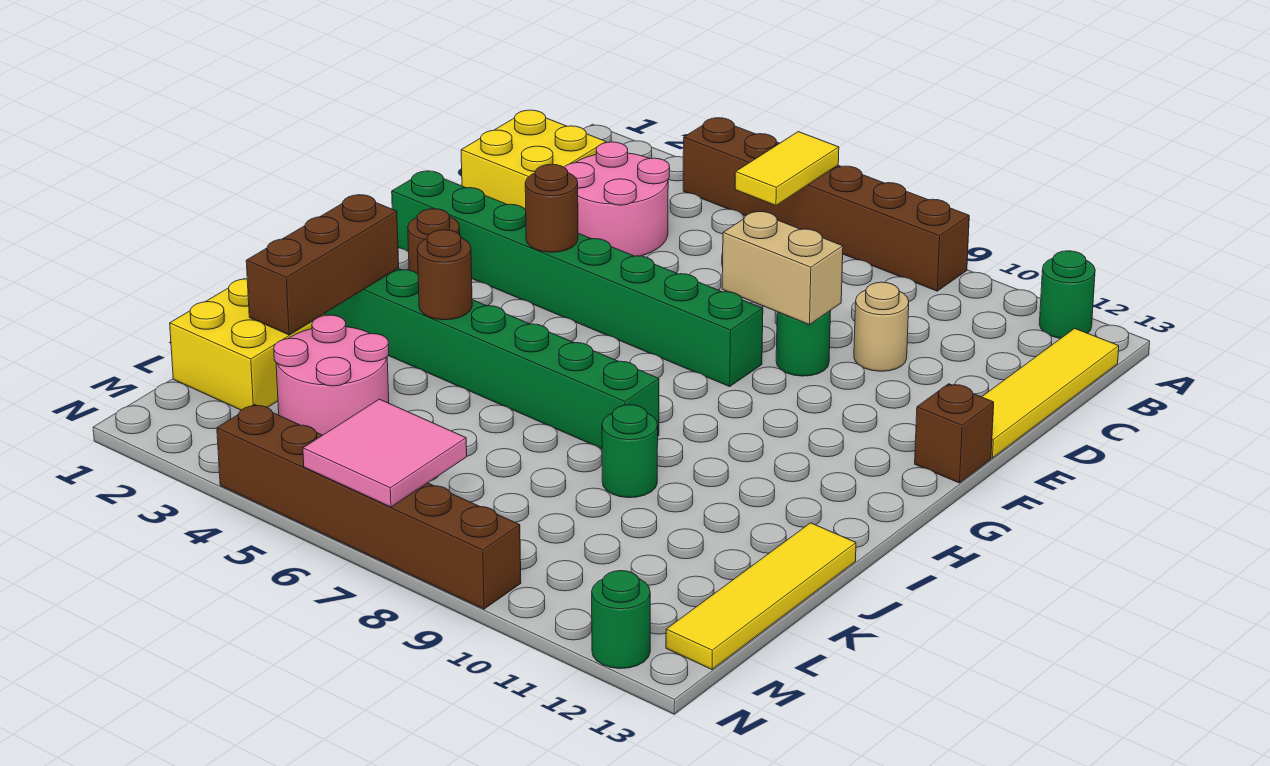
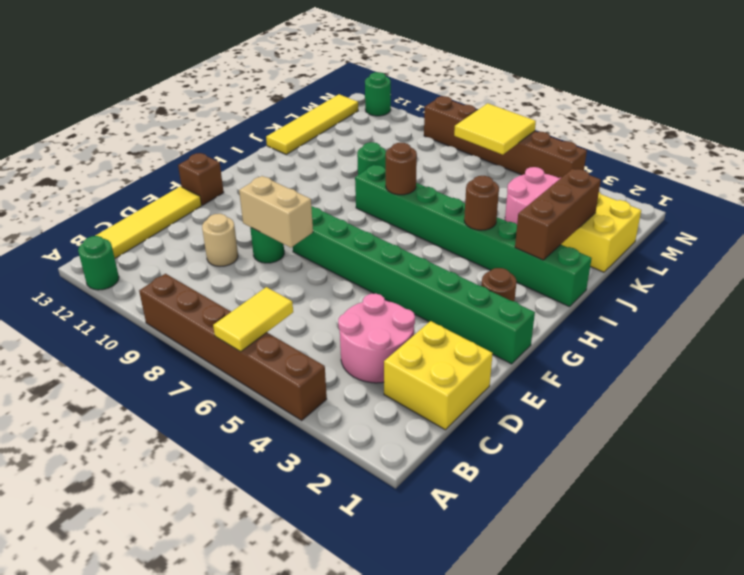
brown 1x1 round brick [525,164,578,252] -> brown 1x1 round brick moved to [386,143,417,195]
pink 2x2 tile [303,399,467,507] -> yellow 2x2 tile [454,103,536,155]

